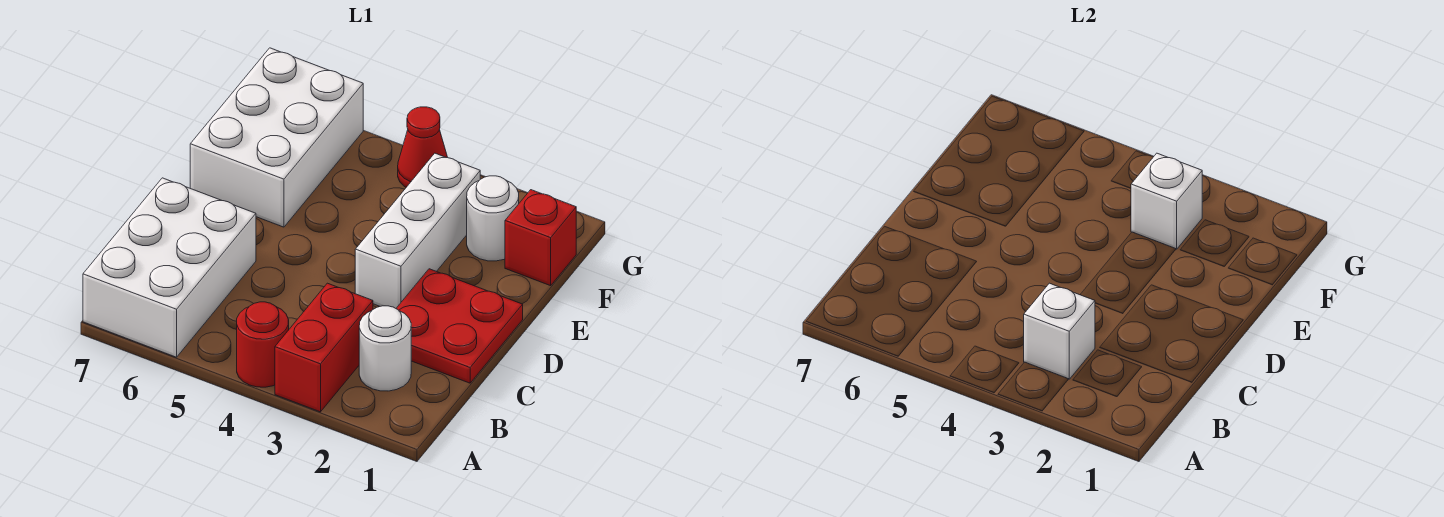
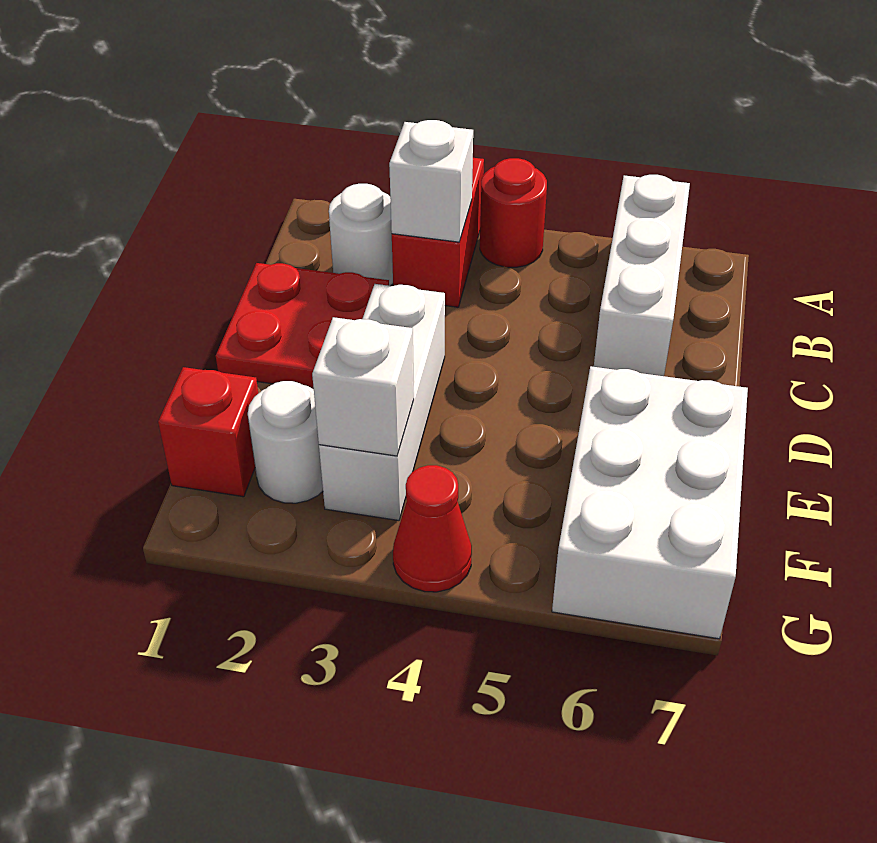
white 2x3 brick [83,178,256,357] -> white 1x3 brick [594,175,690,376]

